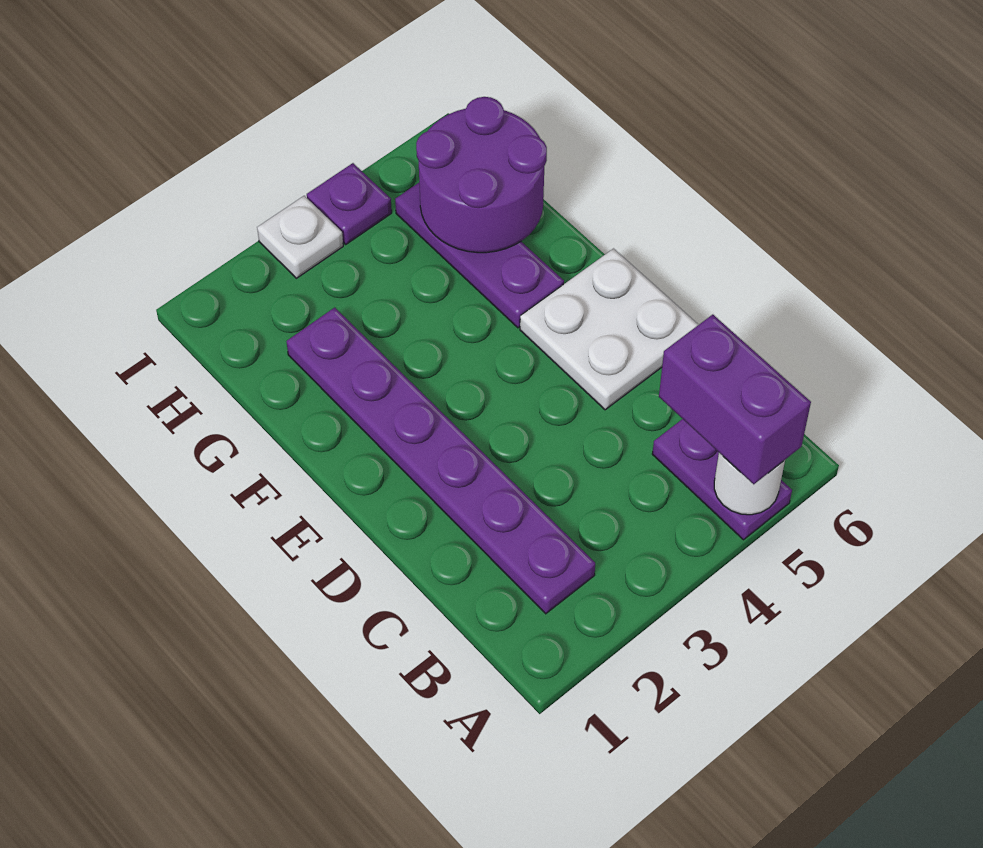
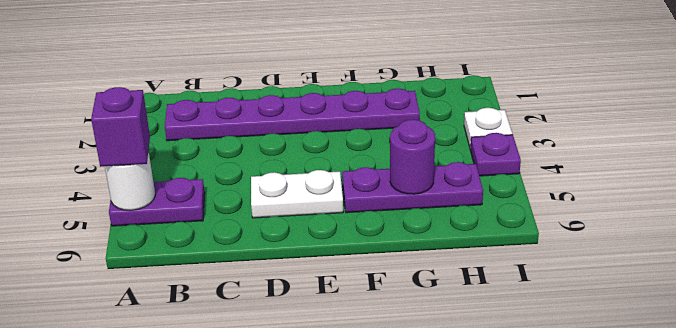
purple 1x2 brick [659,315,811,484] -> purple 1x1 brick [91,87,150,167]
white 2x2 plate [520,249,698,410] -> white 1x2 plate [251,170,343,218]
purple 2x2 round brick [416,97,547,253] -> purple 1x1 round brick [390,119,435,194]

